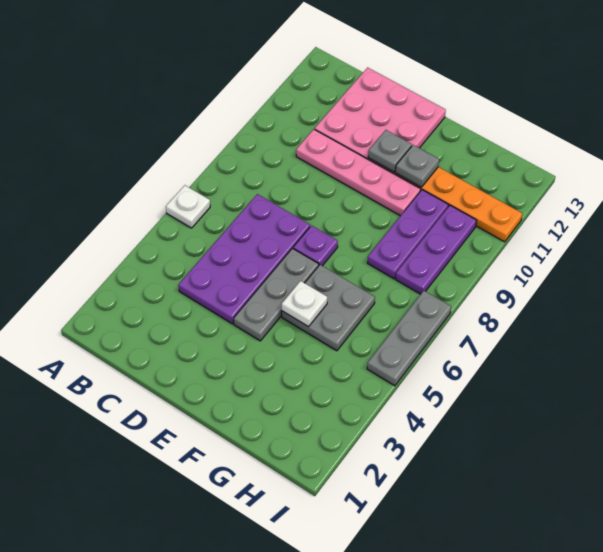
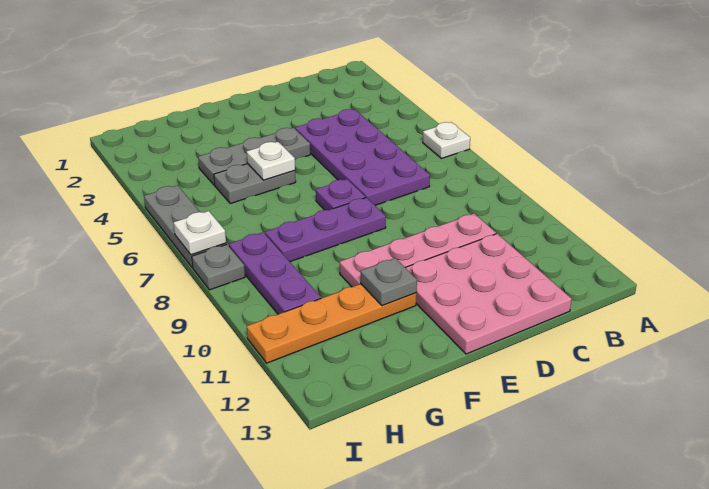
grey 1x3 plate [234,248,319,341] -> grey 1x3 plate turned to [198,128,310,185]
grey 1x1 plate [368,130,412,172] -> grey 1x1 plate moved to [192,244,245,290]
grey 2x2 plate [282,265,375,351] -> grey 1x2 plate [214,164,296,203]
purple 1x3 plate [368,190,448,279] -> purple 1x3 plate turned to [265,198,386,262]
none -> white 1x1 plate [174,211,226,255]

